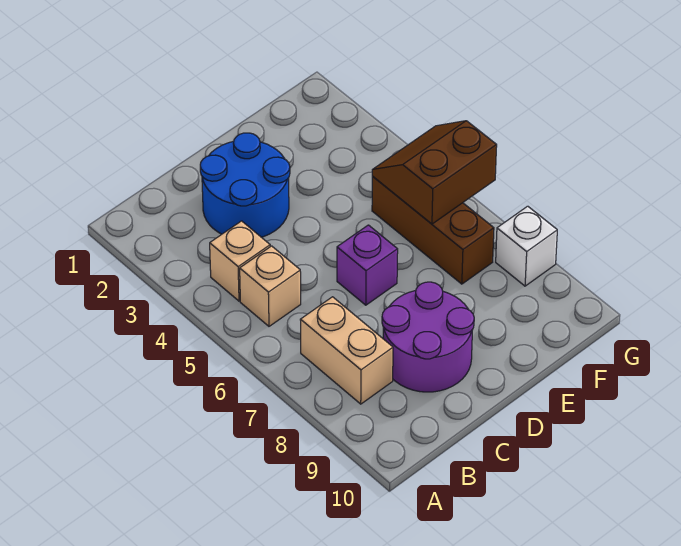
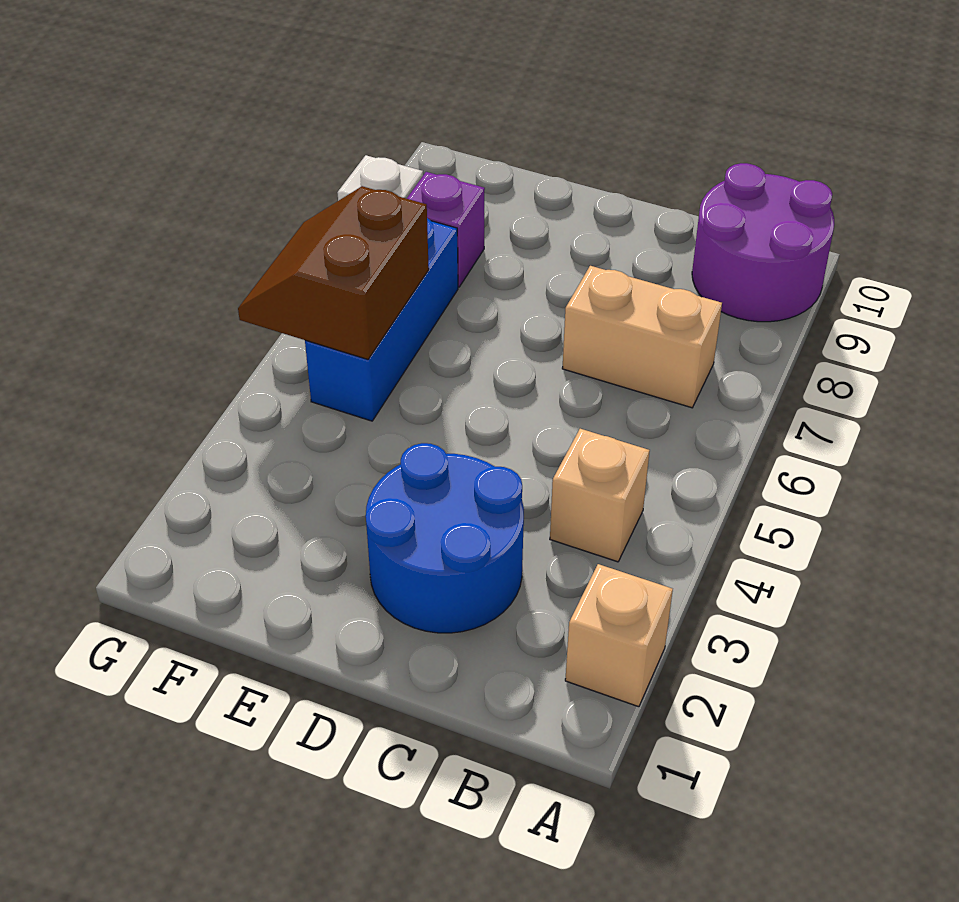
tan 1x1 brick [240,246,301,326] -> tan 1x1 brick moved to [565,564,673,707]
tan 1x2 brick [300,297,393,404] -> tan 1x2 brick turned to [562,266,722,408]
purple 2x2 round brick [382,282,474,392] -> purple 2x2 round brick moved to [692,163,834,322]
purple 1x1 brick [337,225,398,305] -> purple 1x1 brick moved to [407,172,485,287]
brown 1x3 brick [372,177,494,284] -> blue 1x3 brick [305,218,458,421]
brown 2x2 slope [372,121,497,224] -> brown 2x2 slope turned to [238,186,429,359]

